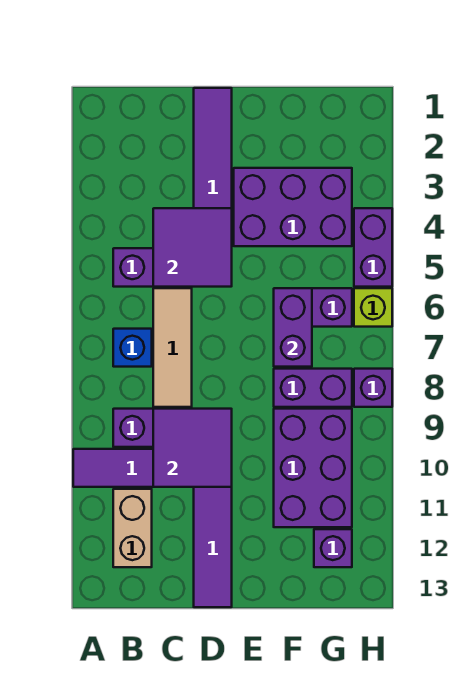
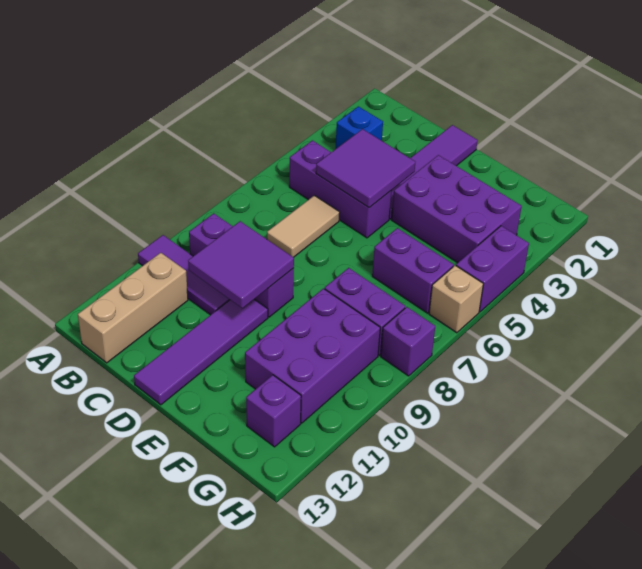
blue 1x1 brick [113,329,152,367] -> blue 1x1 brick moved to [336,106,383,149]
tan 1x2 brick [113,489,152,567] -> tan 1x3 brick [78,253,188,363]
tan 1x3 tile [153,288,192,407] -> tan 1x2 tile [267,195,340,257]
purple 1x2 brick [274,288,312,367] -> none
lime 1x1 brick [354,288,392,327] -> tan 1x1 brick [429,265,483,333]

